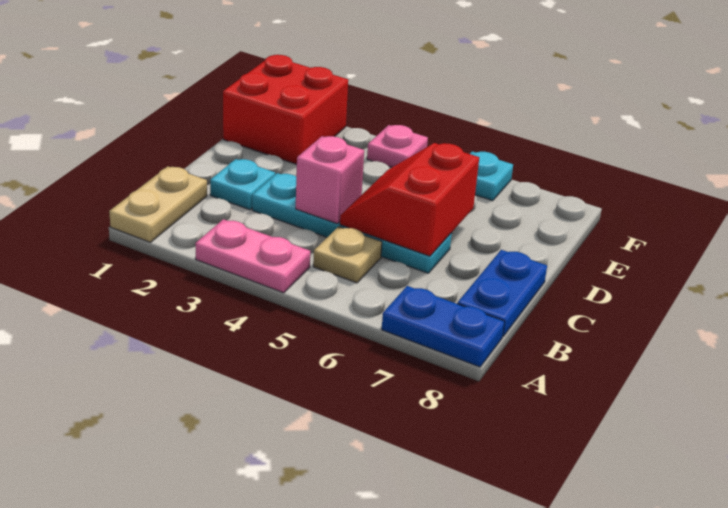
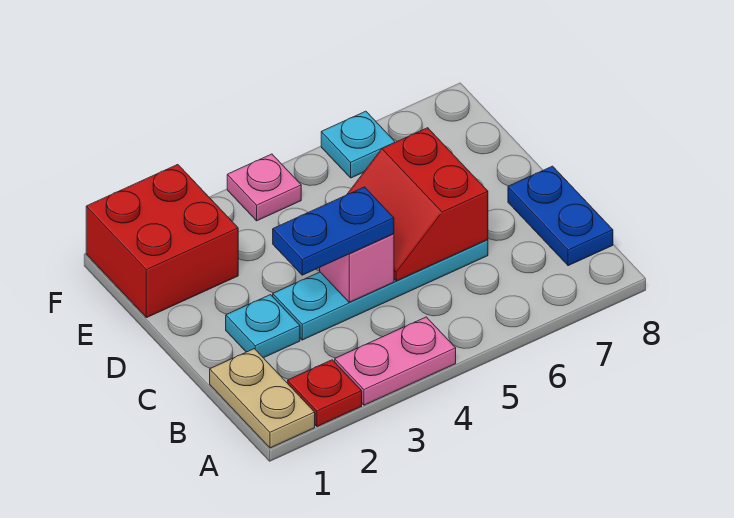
none -> red 1x1 plate [288,360,362,427]
blue 1x2 plate [382,286,505,367] -> blue 1x2 plate moved to [273,187,394,275]
tan 1x1 plate [313,227,382,283] -> none

